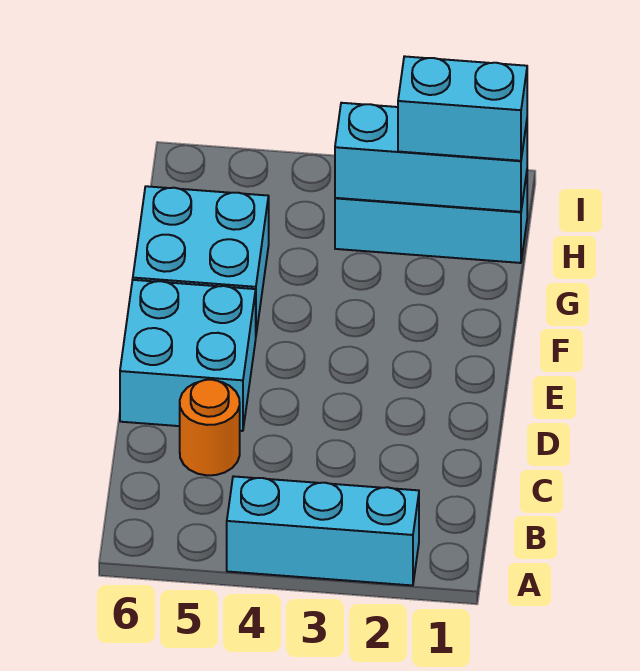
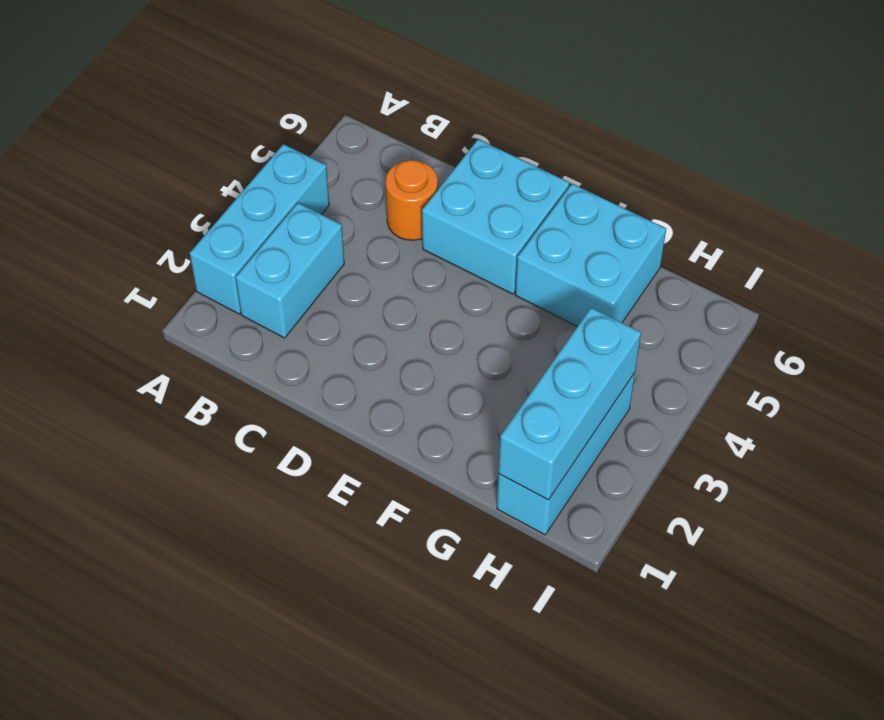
cyan 1x2 brick [398,56,527,161] -> cyan 1x2 brick moved to [236,203,344,338]

